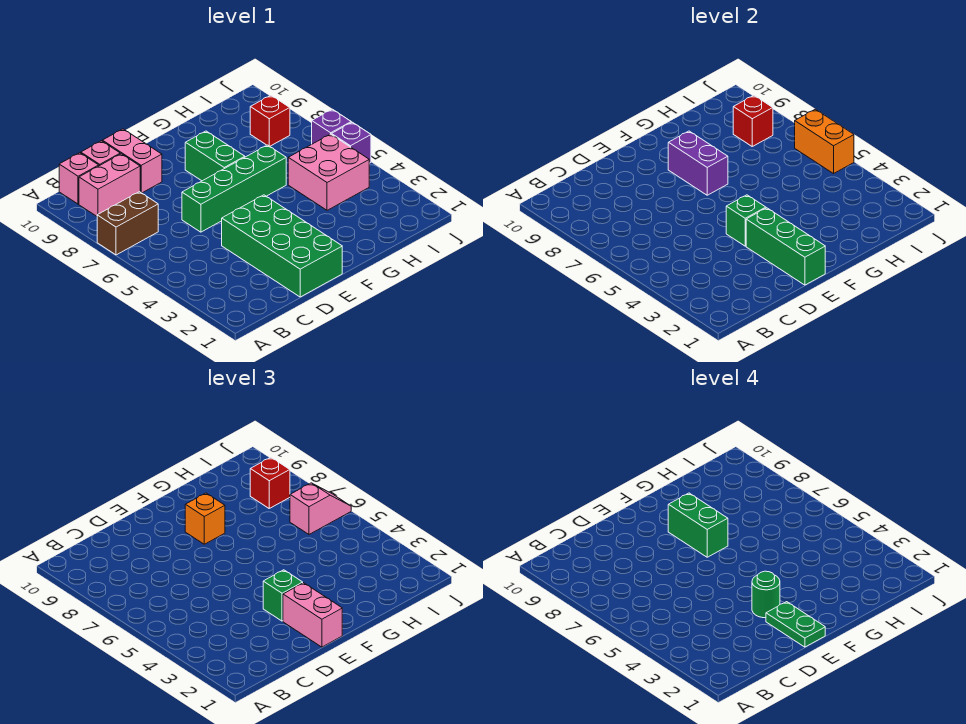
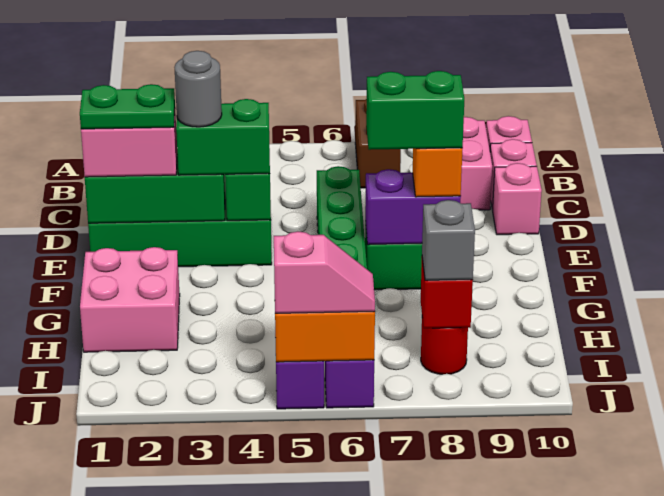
pink 1x2 brick [102,129,162,193] -> pink 1x1 brick [493,163,542,235]
green 1x1 brick [263,570,303,621] -> green 1x2 brick [176,99,270,175]
green 1x1 round brick [752,571,780,618] -> grey 1x1 round brick [175,51,222,127]
pink 2x2 brick [288,134,369,210] -> pink 2x2 brick moved to [80,247,180,352]
pink 1x2 slope [290,483,351,534] -> pink 1x2 slope turned to [274,231,375,313]
red 1x1 brick [250,95,290,146] -> red 1x1 round brick [421,318,468,374]
red 1x1 brick [250,457,290,508] -> grey 1x1 brick [422,200,475,280]

